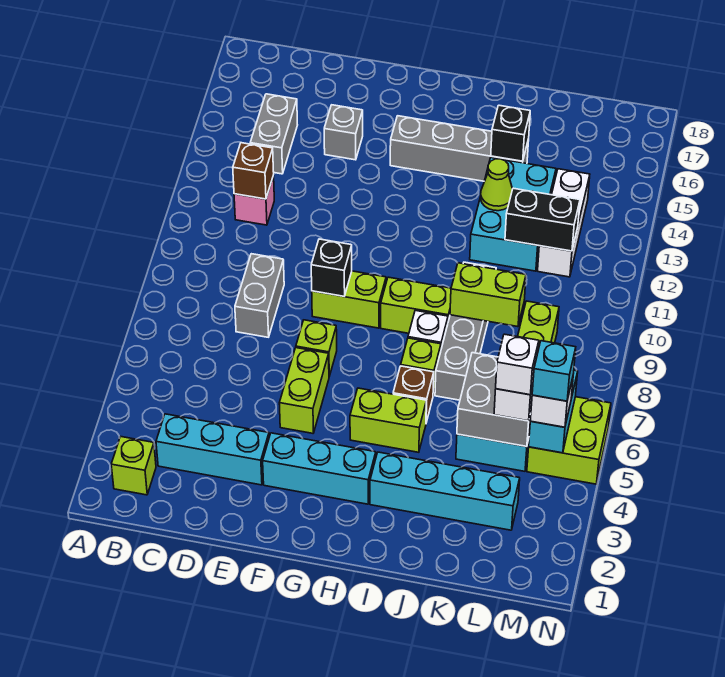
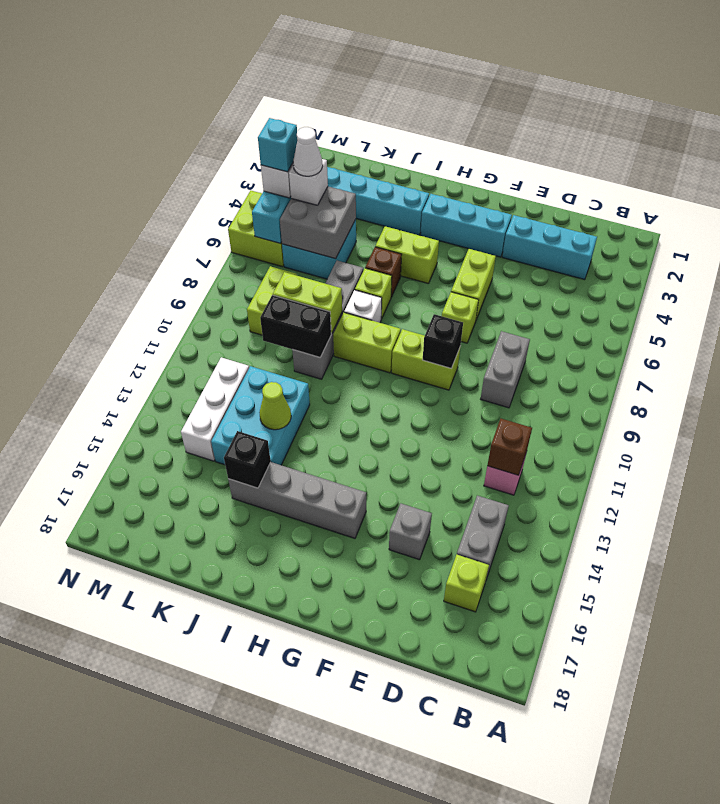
lime 1x1 brick [111,437,156,495] -> lime 1x1 brick moved to [444,554,489,612]
black 1x2 brick [505,188,580,251] -> black 1x2 brick moved to [260,295,332,357]
white 1x1 brick [496,334,539,395] -> white 1x1 cone [293,127,323,176]

